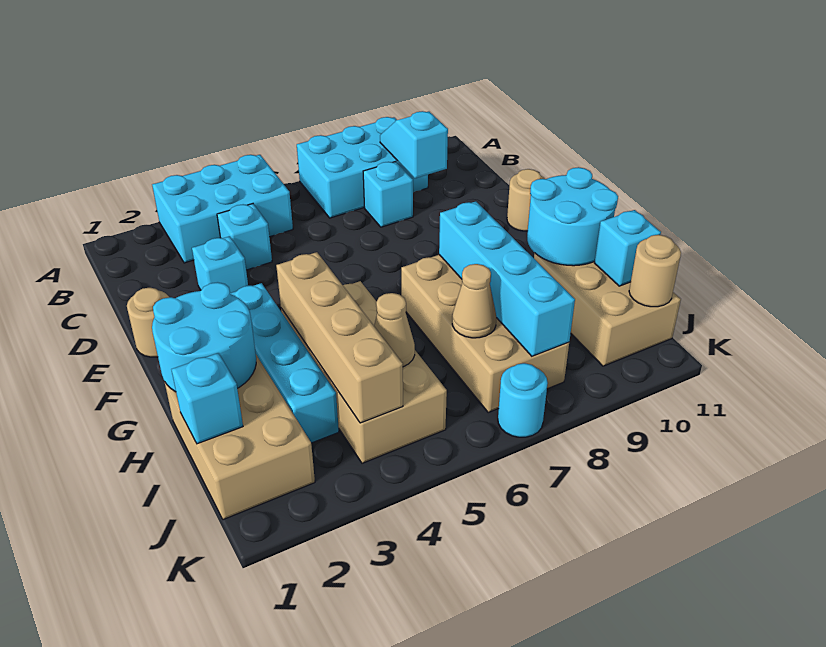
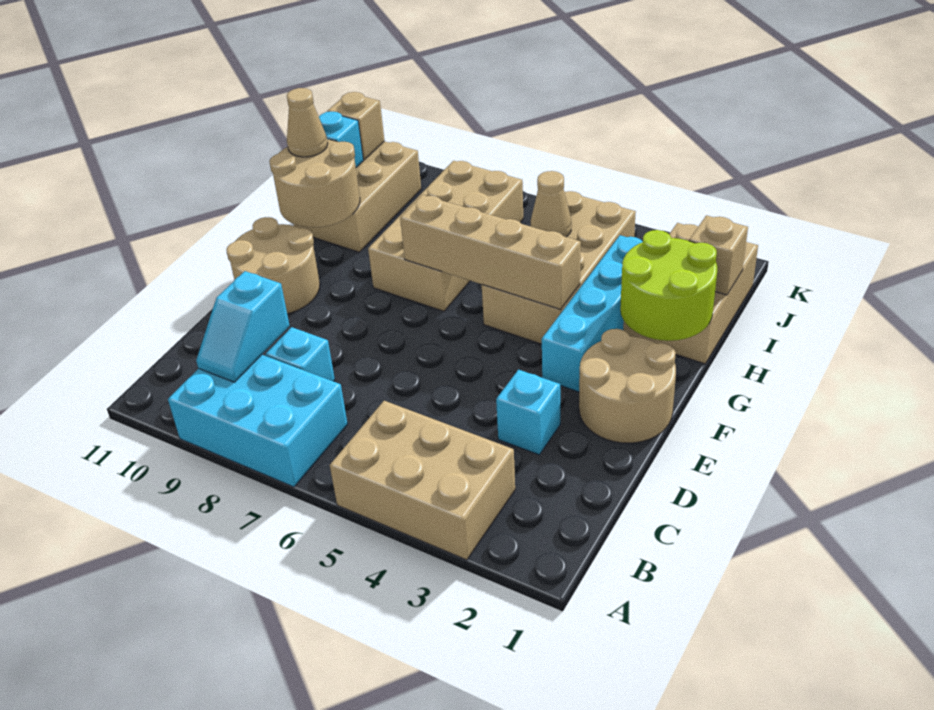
cyan 2x3 brick [152,155,293,263] -> tan 2x3 brick [330,401,515,560]
cyan 1x1 brick [217,204,272,270] -> none
tan 1x1 round brick [127,288,169,357] -> tan 2x2 round brick [579,329,676,443]
tan 1x1 round brick [507,169,545,231] -> tan 2x2 round brick [226,217,320,314]
cyan 2x2 round brick [152,282,256,392] -> lime 2x2 round brick [620,230,717,341]
tan 1x4 brick [276,252,403,423] -> tan 1x4 brick turned to [400,195,581,310]
cyan 1x4 brick [439,201,575,356] -> none
cyan 2x2 round brick [527,167,618,266] -> tan 2x2 round brick [269,140,360,227]
cyan 1x1 brick [171,353,243,444] -> tan 1x1 brick [689,215,748,295]
tan 1x1 cone [452,264,496,338] -> tan 1x1 cone moved to [287,88,328,157]
tan 1x1 round brick [629,235,681,307] -> tan 1x1 brick [327,92,384,160]
cyan 1x1 round brick [498,363,548,437] -> none

